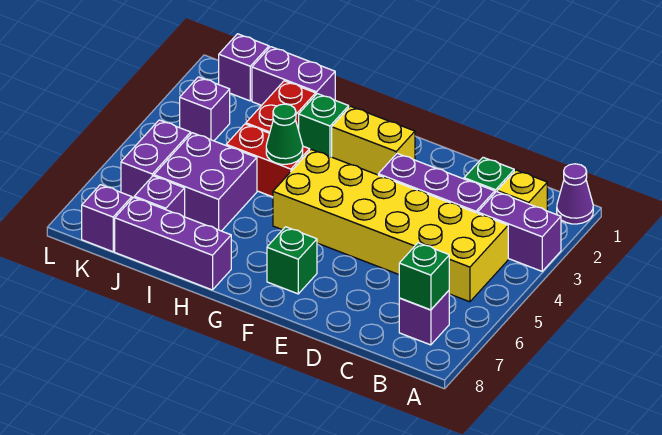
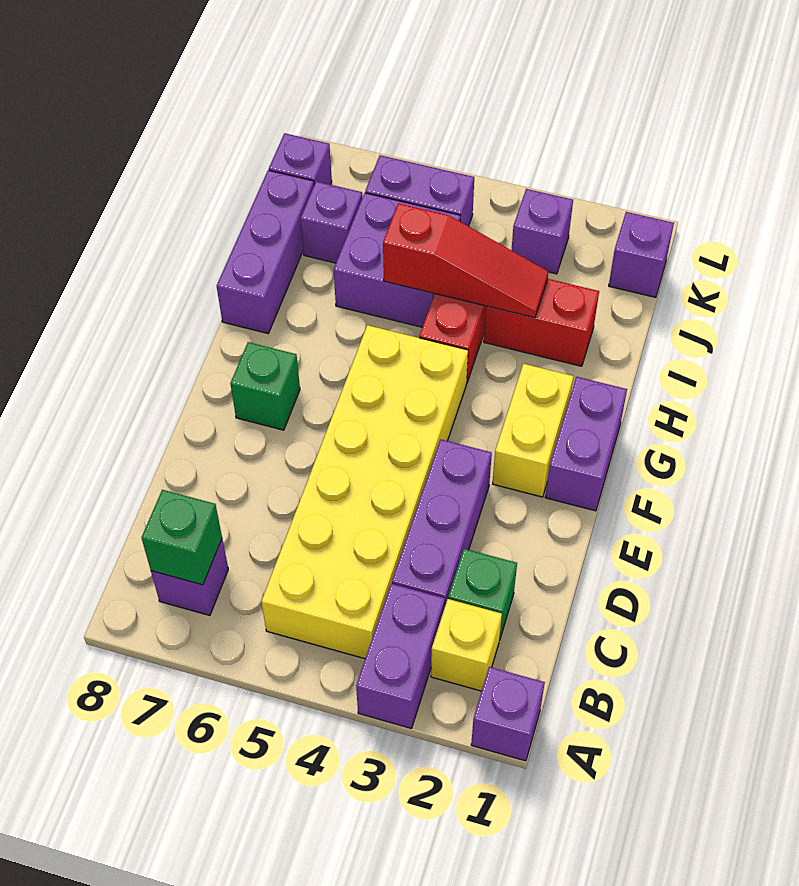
purple 1x1 cone [557,164,593,224] -> purple 1x1 brick [471,667,545,761]
green 1x1 brick [299,94,349,157] -> none
green 1x1 cone [266,104,303,164] -> none
purple 1x2 brick [252,47,335,105] -> purple 1x2 brick moved to [545,377,627,511]
none -> red 1x3 slope [383,203,549,318]

